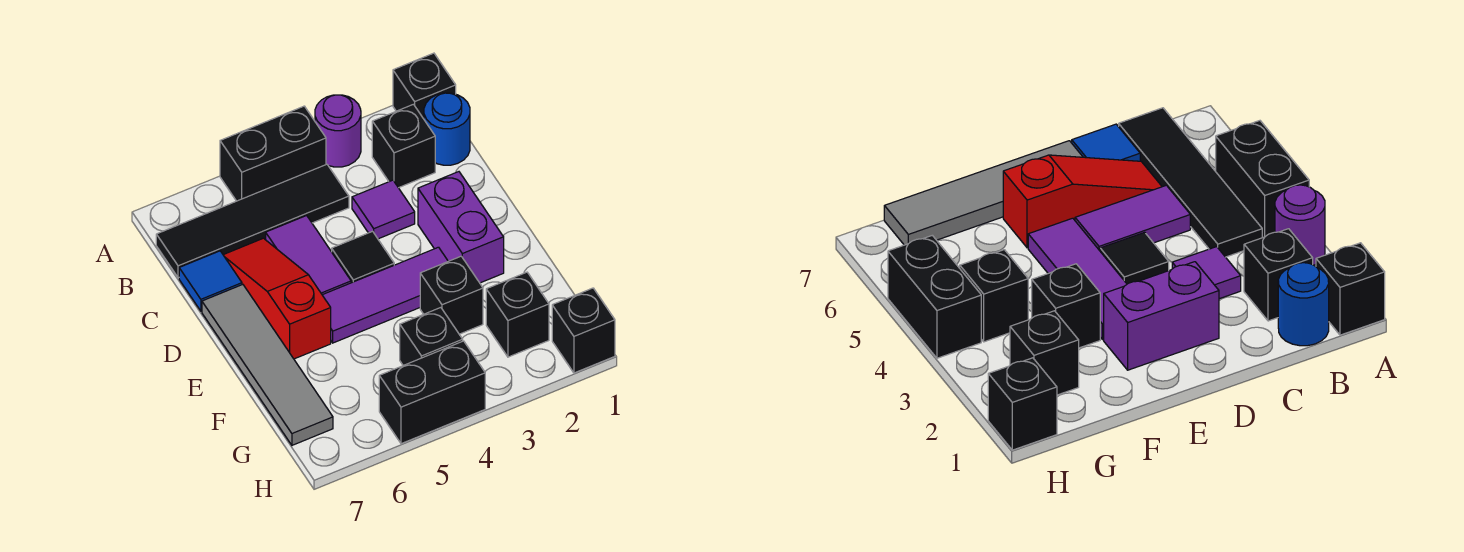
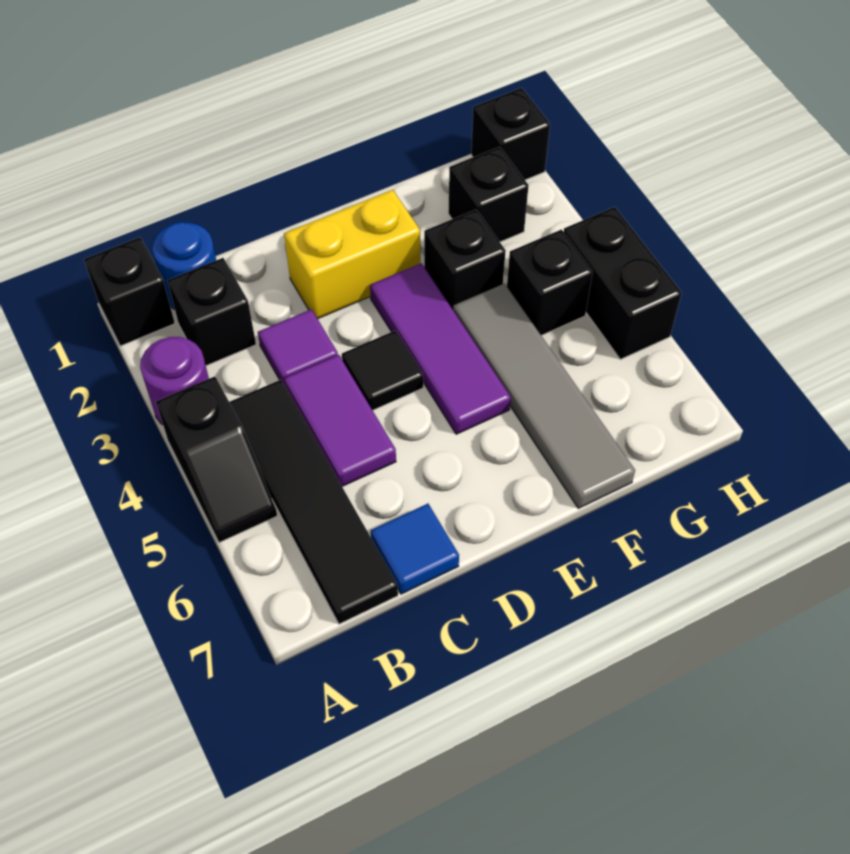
black 1x2 brick [220,106,326,201] -> black 1x2 slope [156,376,277,543]
purple 1x2 tile [266,216,351,295] -> purple 1x2 tile turned to [284,355,396,486]
red 1x3 slope [224,238,331,359] -> none
purple 1x2 brick [418,172,504,283] -> yellow 1x2 brick [284,190,420,319]
grey 1x4 tile [202,285,333,445] -> grey 1x4 tile turned to [453,284,635,508]

